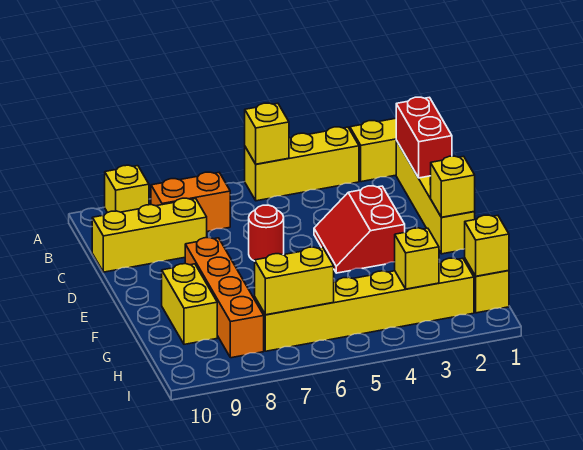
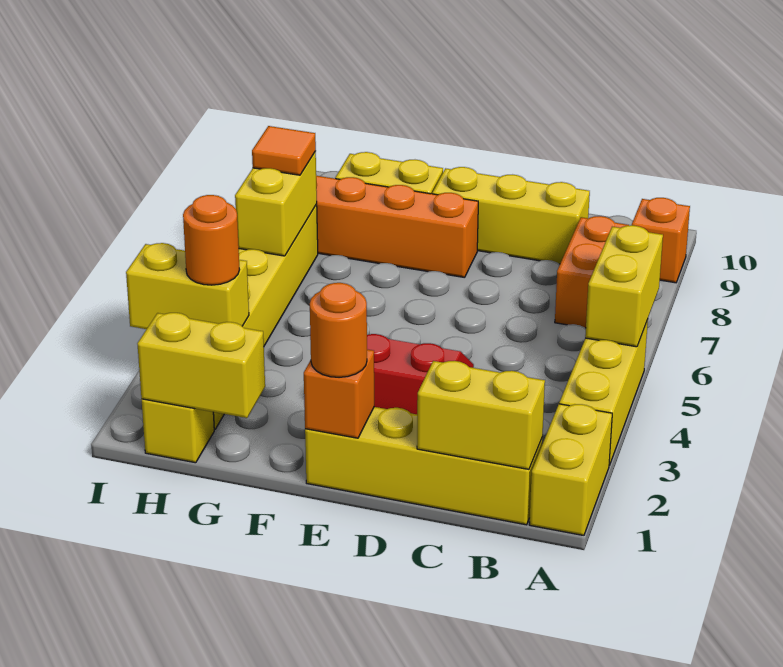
yellow 1x1 brick [245,103,289,164] -> yellow 1x2 brick [585,225,663,347]
yellow 1x1 brick [105,165,149,213] -> orange 1x1 brick [632,198,690,283]
red 1x2 brick [396,97,452,178] -> yellow 1x2 brick [417,361,545,469]
yellow 1x3 brick [92,198,207,272] -> yellow 1x3 brick turned to [432,167,590,264]
red 1x1 round brick [249,205,284,261] -> none
yellow 1x1 brick [430,156,475,217] -> orange 1x1 brick [304,349,374,438]
none -> orange 1x1 round brick [310,283,367,377]
yellow 1x1 brick [465,215,509,276] -> yellow 1x2 brick [137,313,265,418]
yellow 1x1 brick [395,228,439,289] -> yellow 1x2 brick [126,243,249,329]
none -> orange 1x1 round brick [183,195,240,285]
none -> orange 1x1 tile [252,126,316,175]

